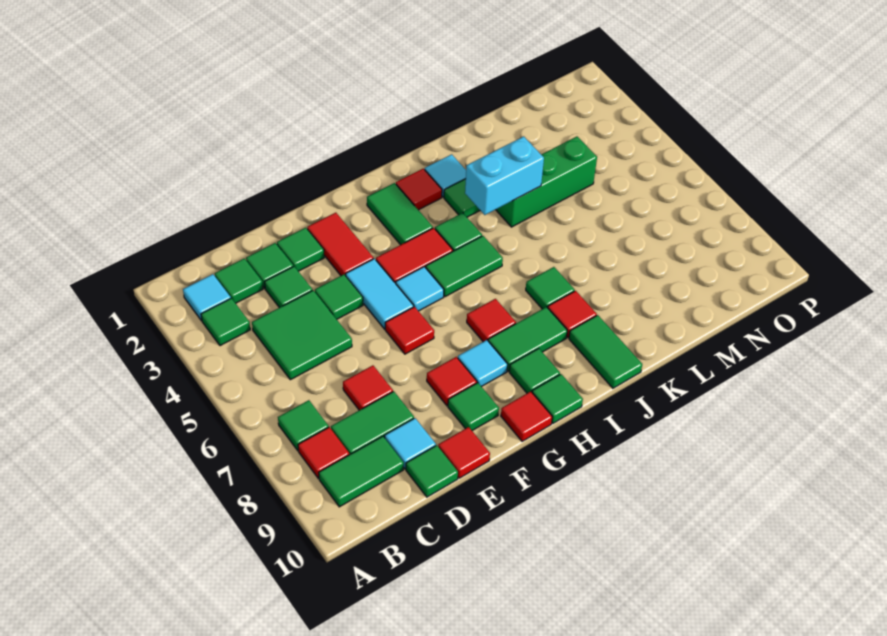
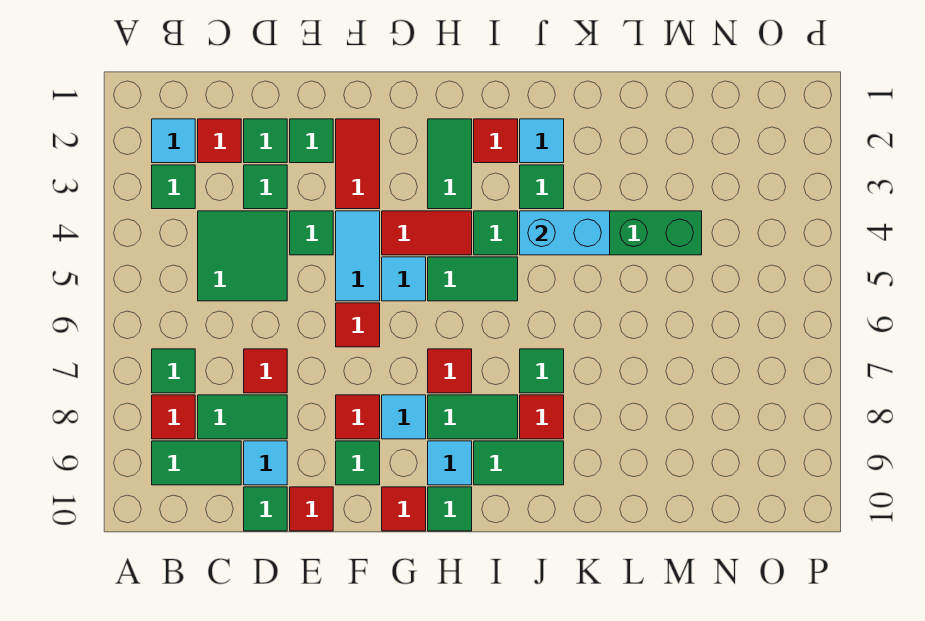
green 1x1 tile [215,258,263,303] -> red 1x1 tile [198,119,241,163]
green 1x1 tile [509,348,560,393] -> cyan 1x1 tile [428,441,472,485]
green 1x2 tile [569,315,642,388] -> green 1x2 tile turned to [474,441,564,485]

